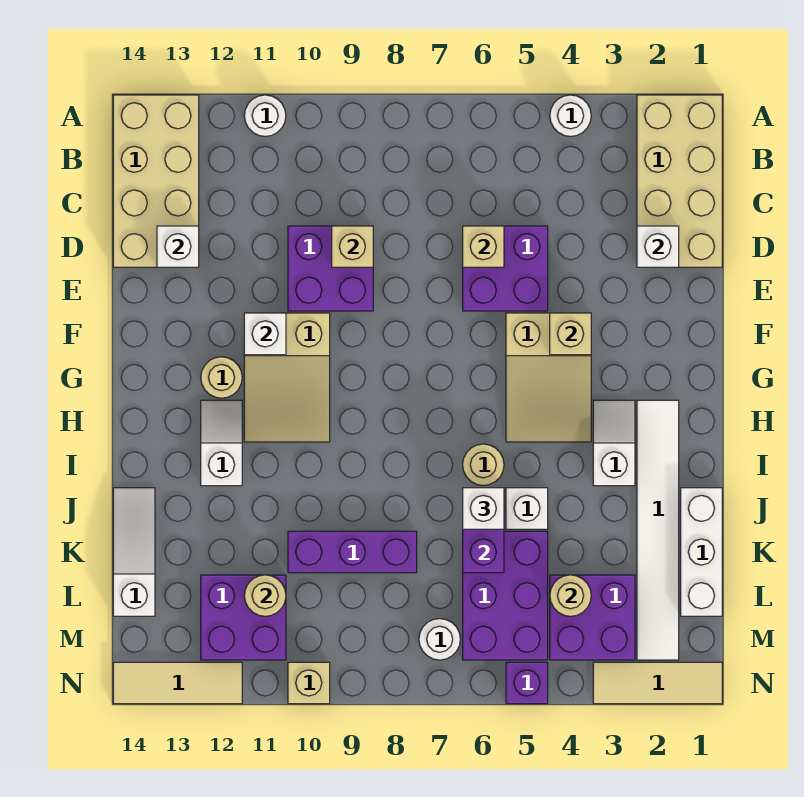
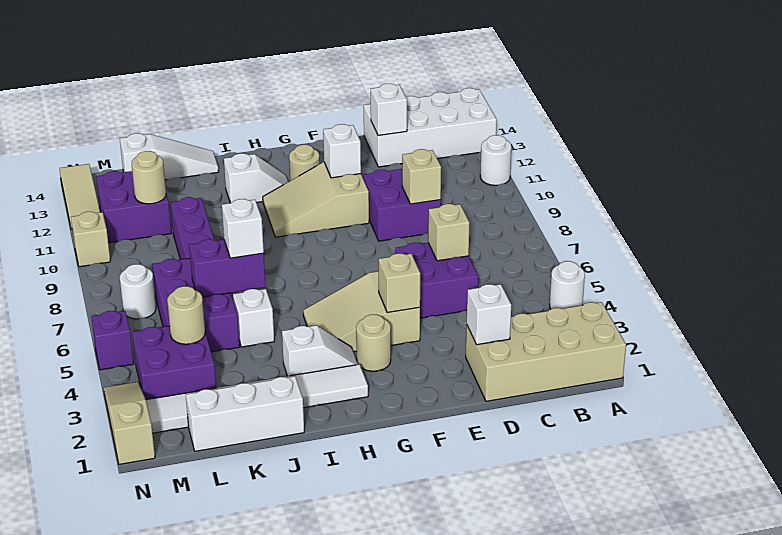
tan 2x4 brick [113,95,199,267] -> white 2x4 brick [364,88,497,167]
tan 1x1 round brick [463,444,504,486] -> tan 1x1 round brick moved to [356,315,391,371]
purple 2x3 brick [463,531,548,660] -> purple 2x3 brick turned to [152,258,240,352]
tan 1x3 tile [593,662,722,704] -> tan 1x3 slope [104,382,155,464]

